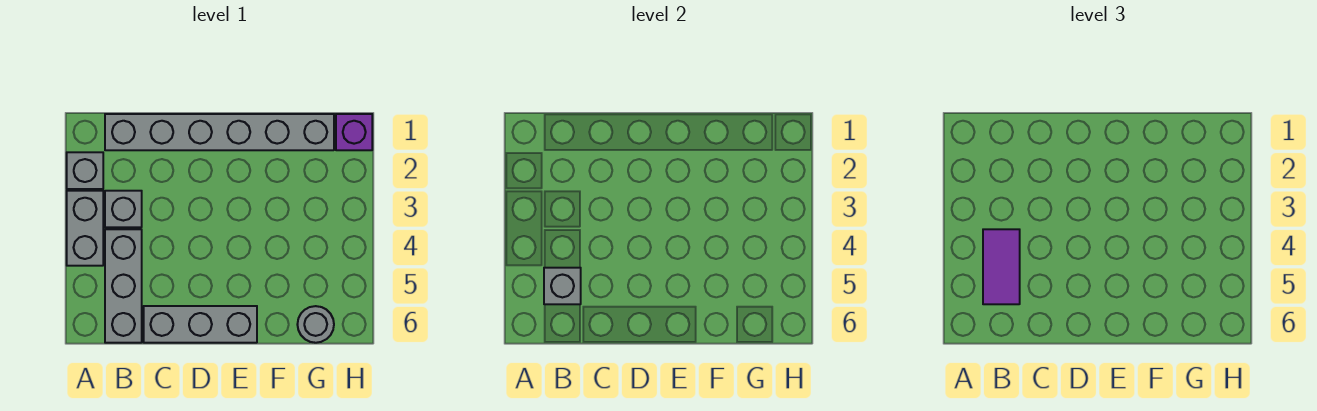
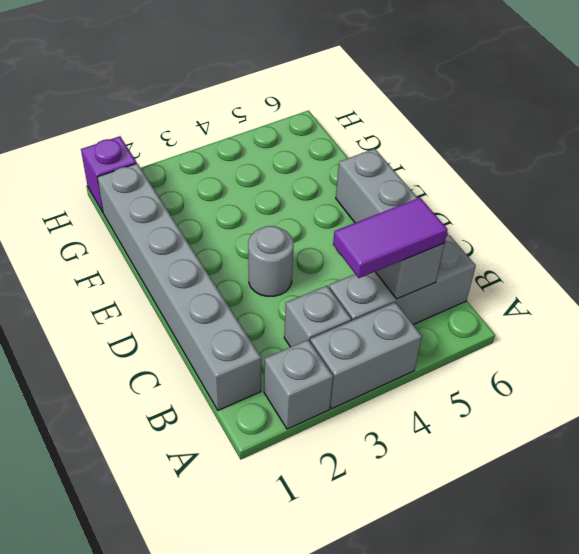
grey 1x1 round brick [297,306,334,343] -> grey 1x1 round brick moved to [248,226,294,296]

